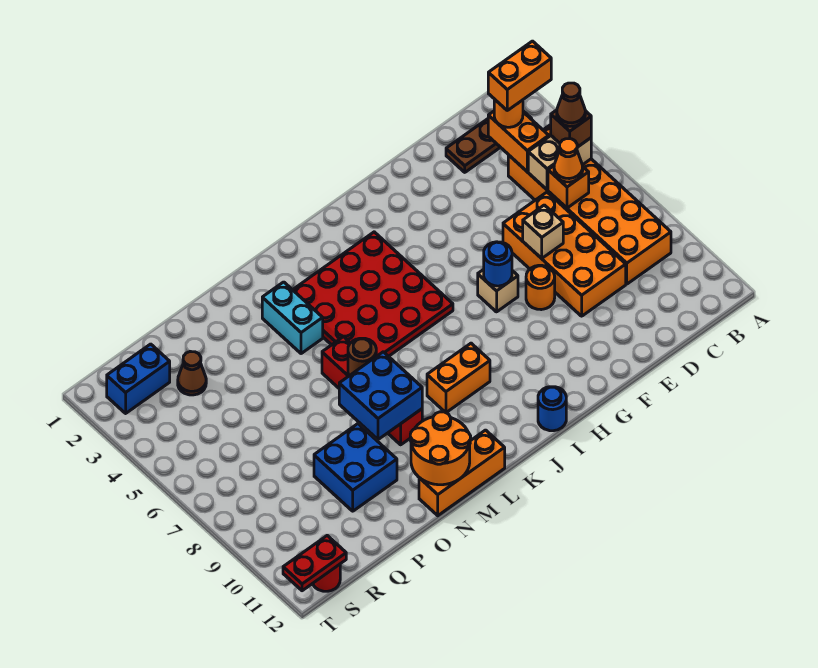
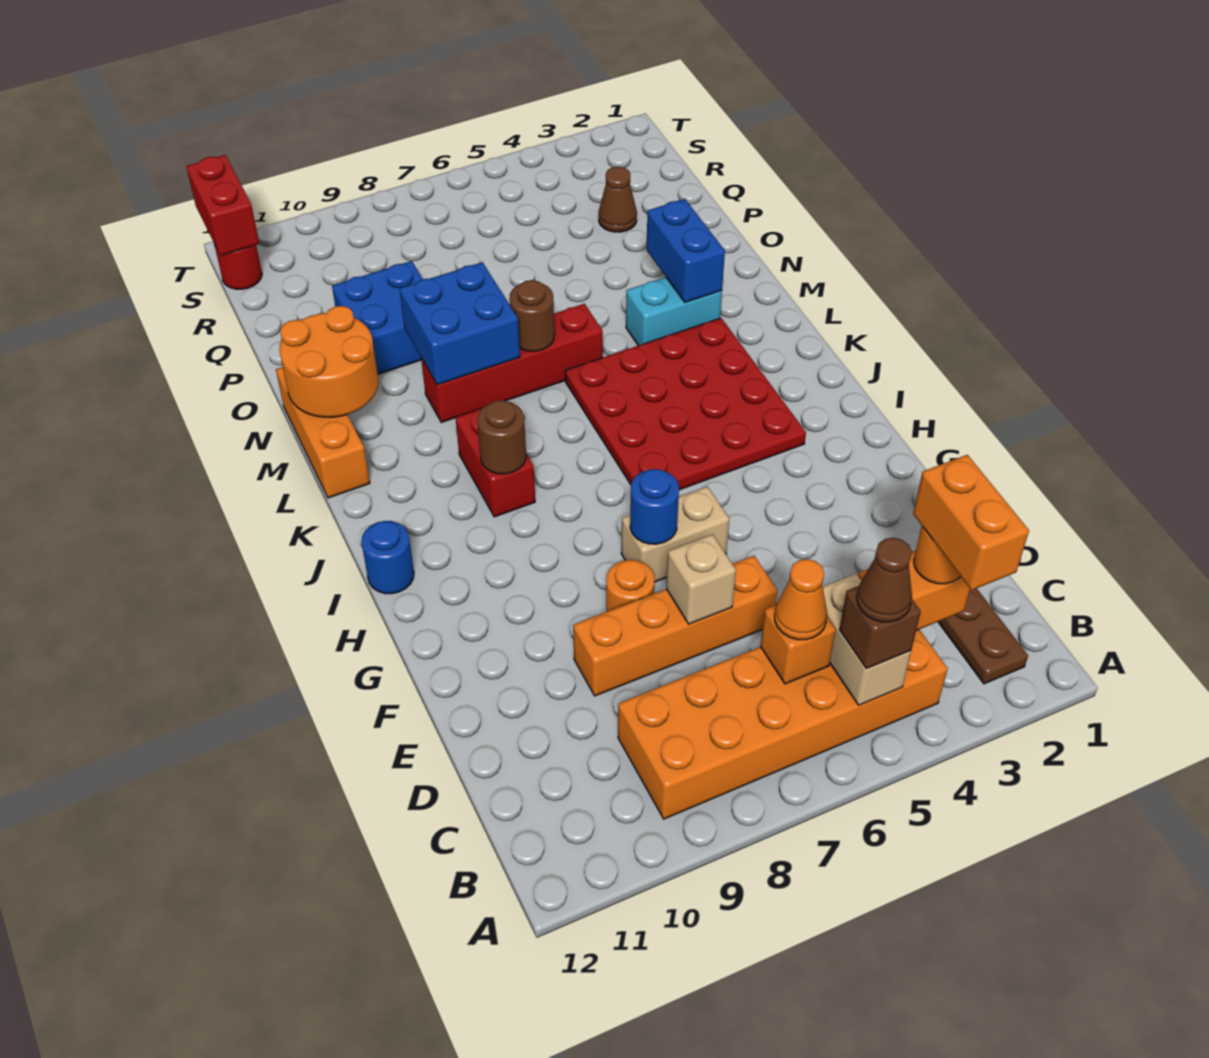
orange 2x4 brick [503,192,626,316] -> orange 1x4 brick [573,556,777,696]
tan 1x1 brick [478,269,518,312] -> tan 1x2 brick [621,486,729,582]
orange 1x2 brick [427,343,490,413] -> red 1x2 brick [456,409,535,517]
none -> brown 1x1 round brick [477,400,526,474]
blue 1x2 brick [107,344,170,413] -> blue 1x2 brick moved to [647,199,725,302]
red 1x2 plate [283,536,346,591] -> red 1x2 brick [186,155,259,256]

